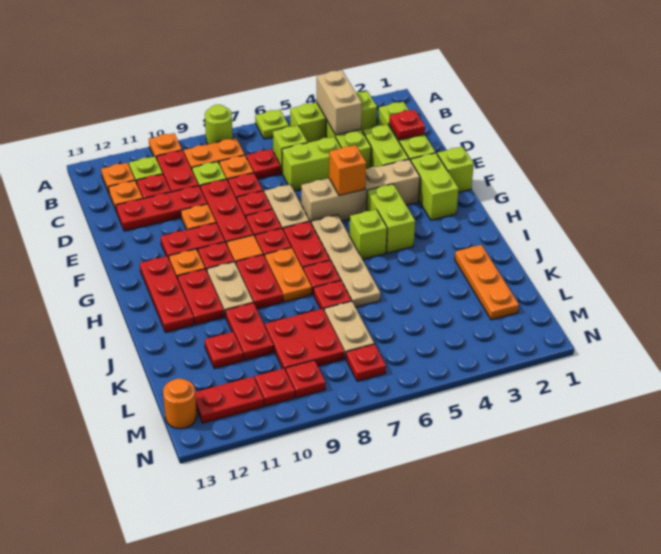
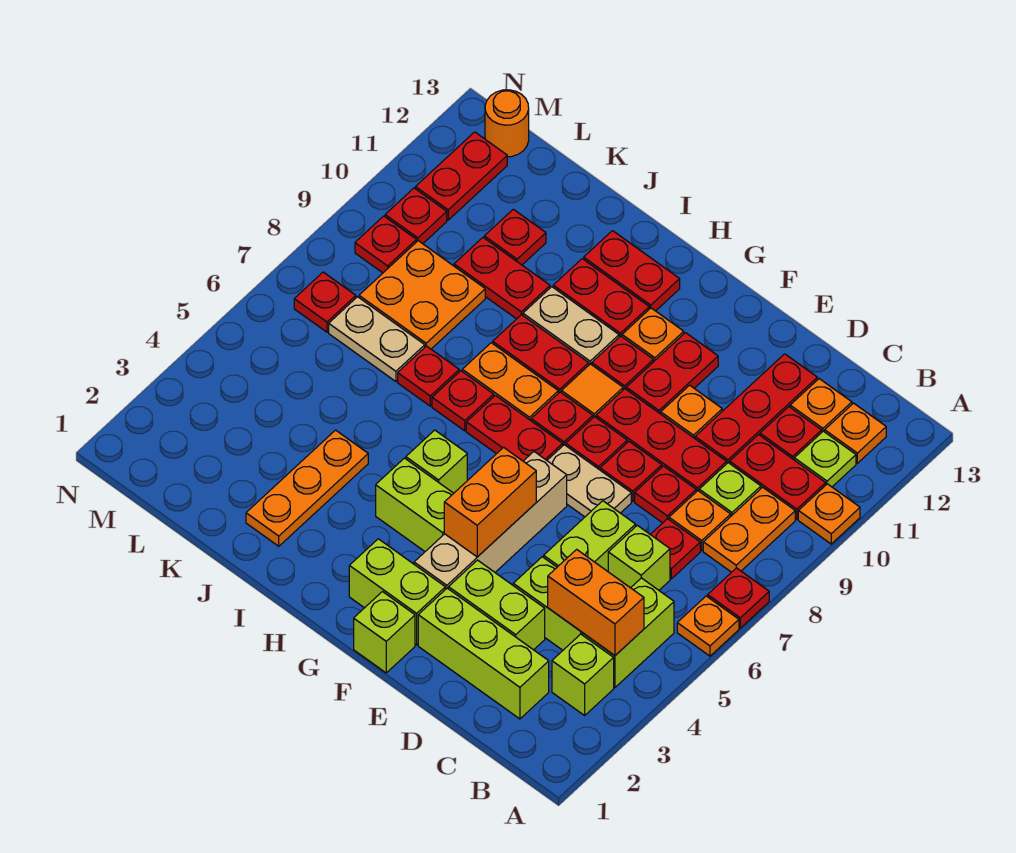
lime 1x1 plate [255,110,289,139] -> orange 1x1 plate [677,596,739,656]
lime 1x1 round brick [205,105,233,144] -> none
tan 1x2 brick [317,70,362,135] -> orange 1x2 brick [548,549,644,656]
red 1x1 plate [389,110,425,140] -> red 1x1 plate moved to [708,568,769,628]
orange 1x1 brick [329,145,366,196] -> orange 1x2 brick [444,447,536,557]
tan 1x4 plate [311,215,380,307] -> none
red 1x3 plate [140,256,194,332] -> red 1x2 plate [584,231,680,311]
orange 1x3 plate [455,245,519,320] -> orange 1x3 plate turned to [246,430,368,546]
red 2x2 plate [265,309,344,370] -> orange 2x2 plate [359,241,485,349]

